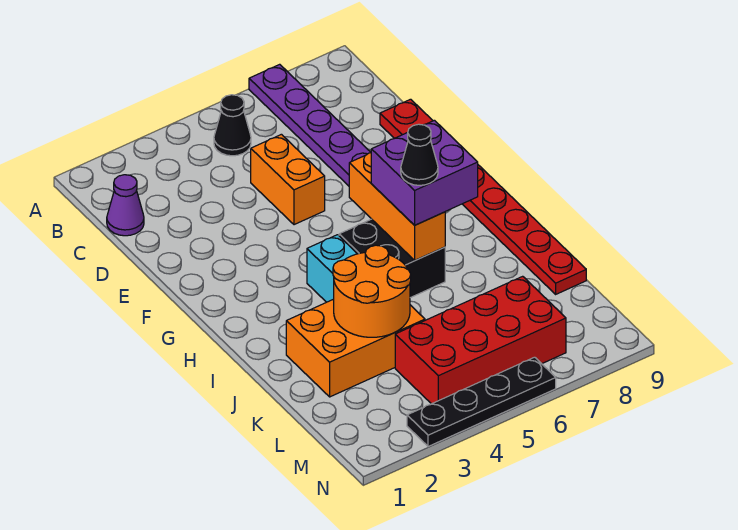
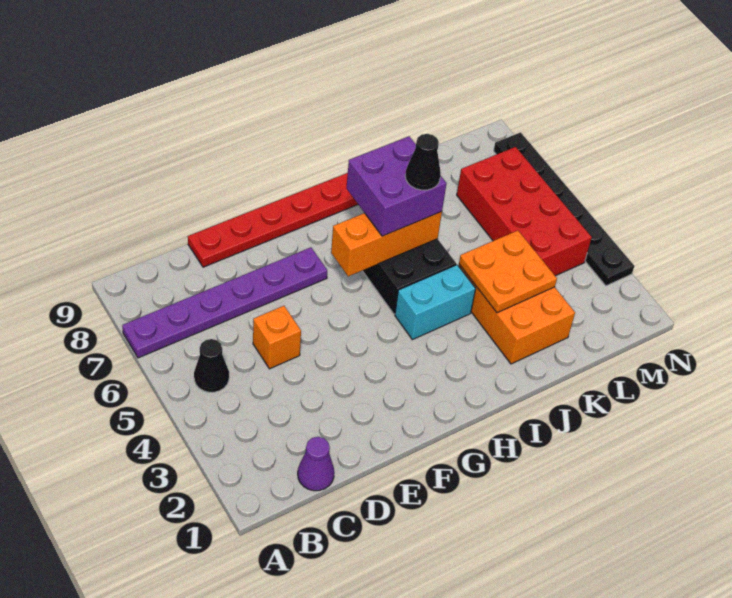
orange 1x2 brick [251,134,325,225] -> orange 1x1 brick [253,306,301,369]
orange 2x2 round brick [333,245,411,337] -> orange 2x2 plate [459,230,557,313]
black 1x4 plate [407,357,556,447] -> black 1x6 plate [494,132,634,286]

